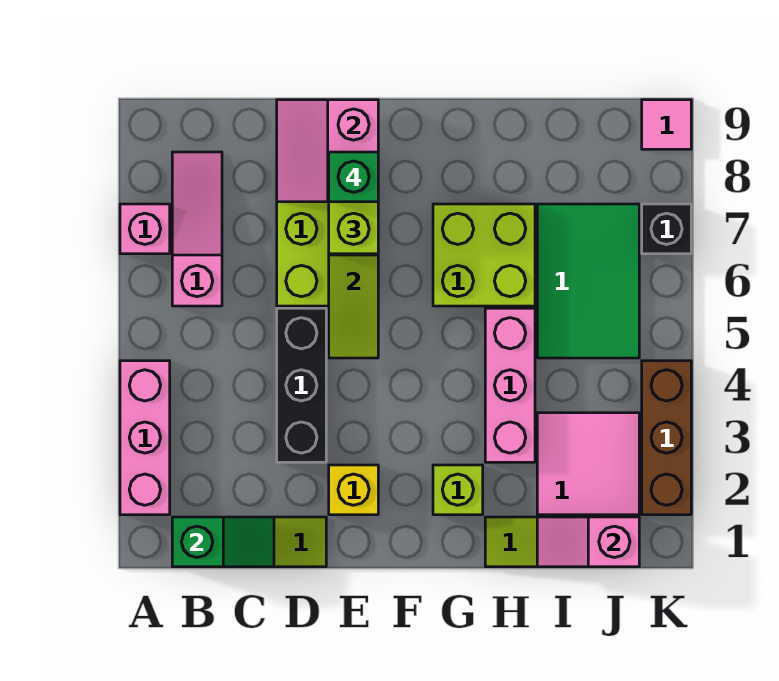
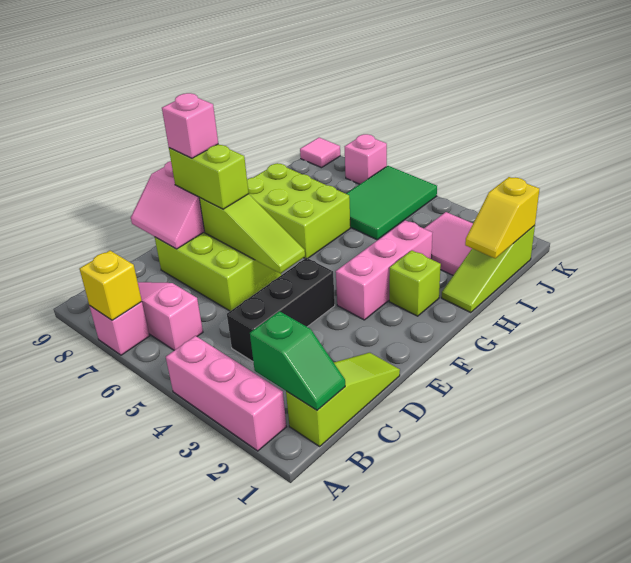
green 1x2 slope [172,517,274,567] -> green 1x2 slope turned to [250,311,345,410]
black 1x3 brick [277,308,326,462] -> black 1x3 brick turned to [227,258,335,362]
yellow 1x1 brick [329,465,378,515] -> yellow 1x1 brick moved to [80,251,142,320]
green 1x1 brick [329,152,378,202] -> pink 1x1 brick [162,93,218,158]
lime 2x2 brick [433,204,535,306] -> lime 2x3 brick [247,163,350,258]
pink 1x3 brick [485,308,535,462] -> pink 1x3 brick turned to [336,220,432,320]
pink 1x2 slope [537,517,639,567] -> yellow 1x2 slope [465,177,539,258]
green 2x3 tile [537,204,639,358] -> green 2x3 tile turned to [346,166,437,240]
brown 1x3 brick [642,361,691,515] -> none
black 1x1 brick [642,204,691,254] -> pink 1x1 brick [345,134,387,184]

